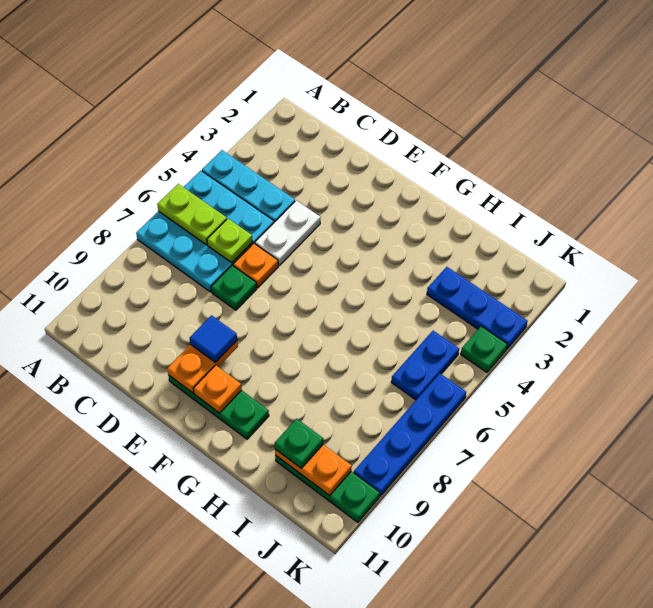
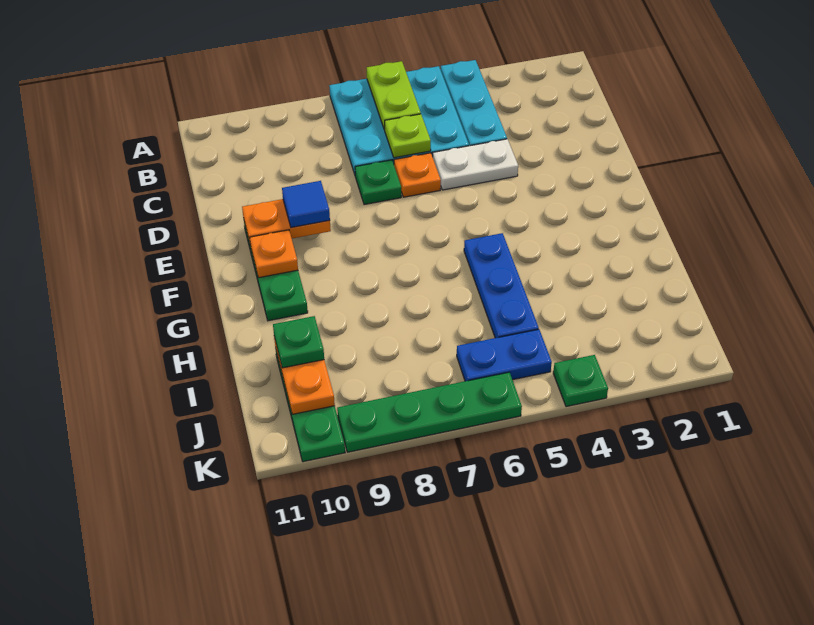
blue 1x3 plate [427,267,528,349] -> blue 1x3 plate moved to [464,233,539,338]
blue 1x4 plate [354,373,466,496] -> green 1x4 plate [337,372,522,452]

